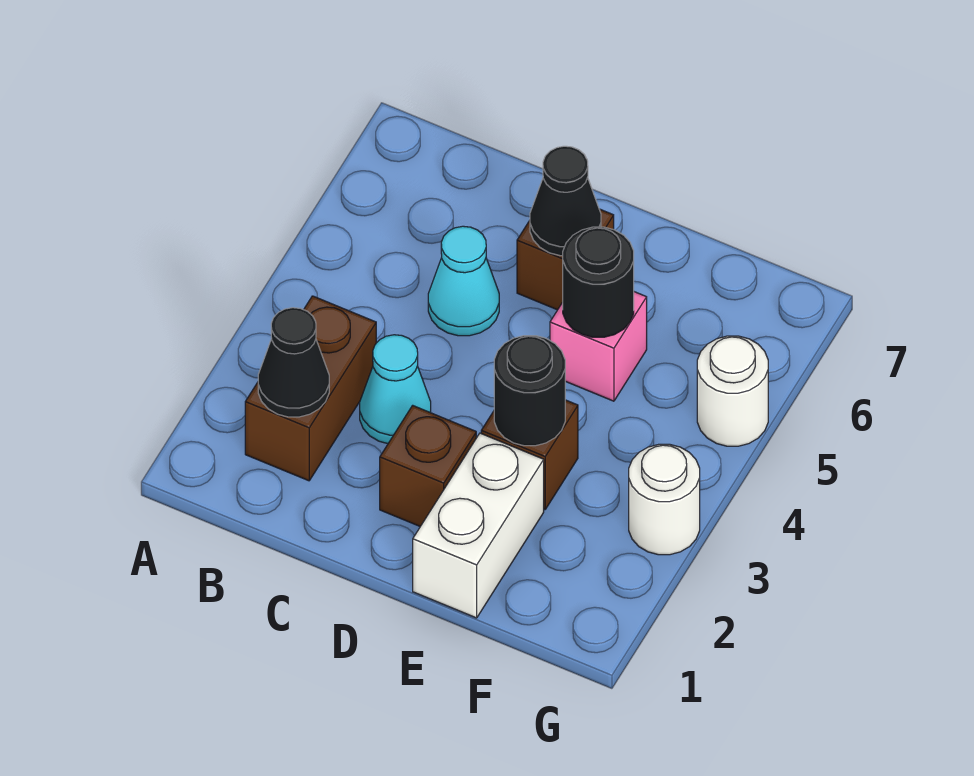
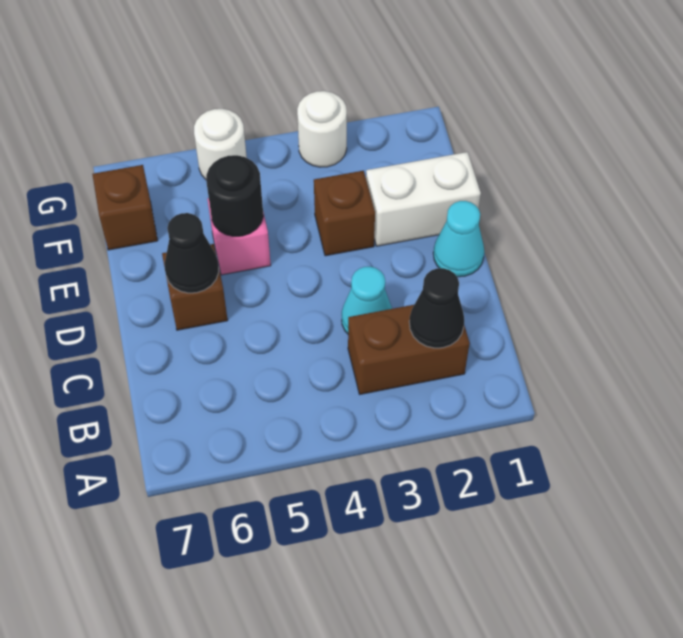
cyan 1x1 cone [428,226,499,336] -> cyan 1x1 cone moved to [433,201,484,277]
brown 1x1 brick [380,405,476,526] -> brown 1x1 brick moved to [92,165,158,250]
black 1x1 round brick [494,336,565,446] -> none

